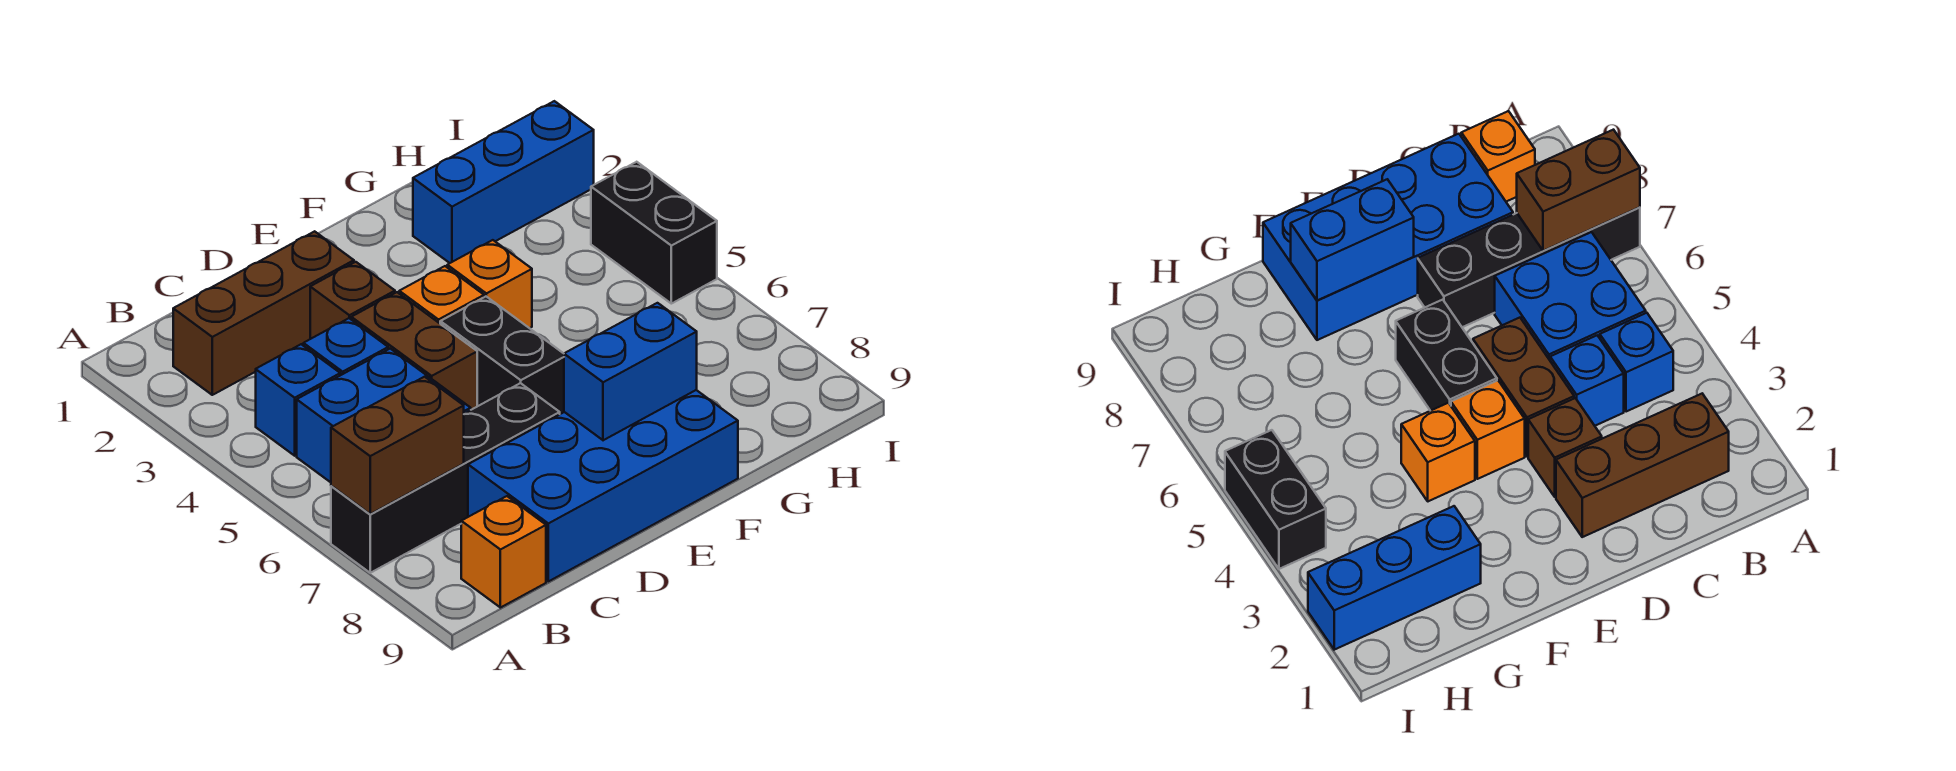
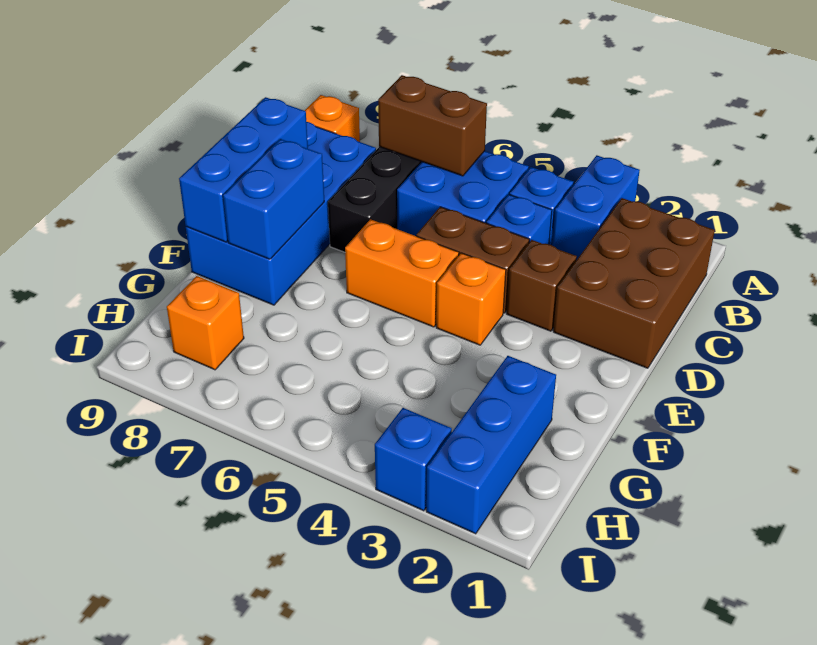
none -> blue 1x2 brick [552,155,640,260]
brown 1x2 brick [331,377,464,514] -> brown 1x2 brick turned to [378,75,487,176]
brown 1x3 brick [173,231,354,395] -> brown 2x3 brick [553,198,715,368]
none -> blue 1x3 brick [179,97,308,242]
black 1x2 brick [440,297,564,414] -> orange 1x2 brick [345,219,459,327]
orange 1x1 brick [447,240,532,328] -> orange 1x1 brick moved to [167,276,244,370]
none -> blue 1x1 brick [375,408,452,511]
black 1x2 brick [591,162,717,304] -> none

